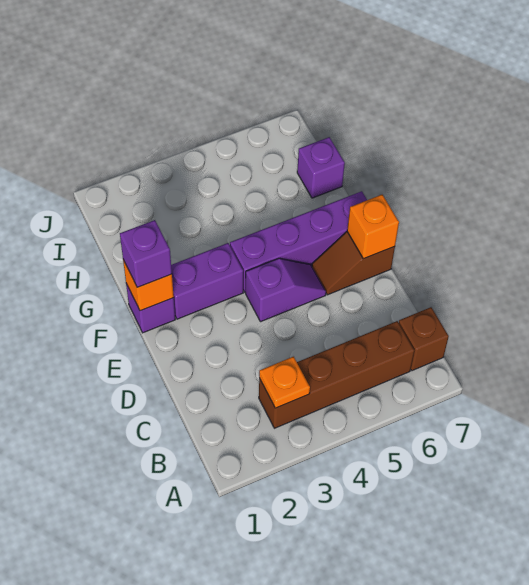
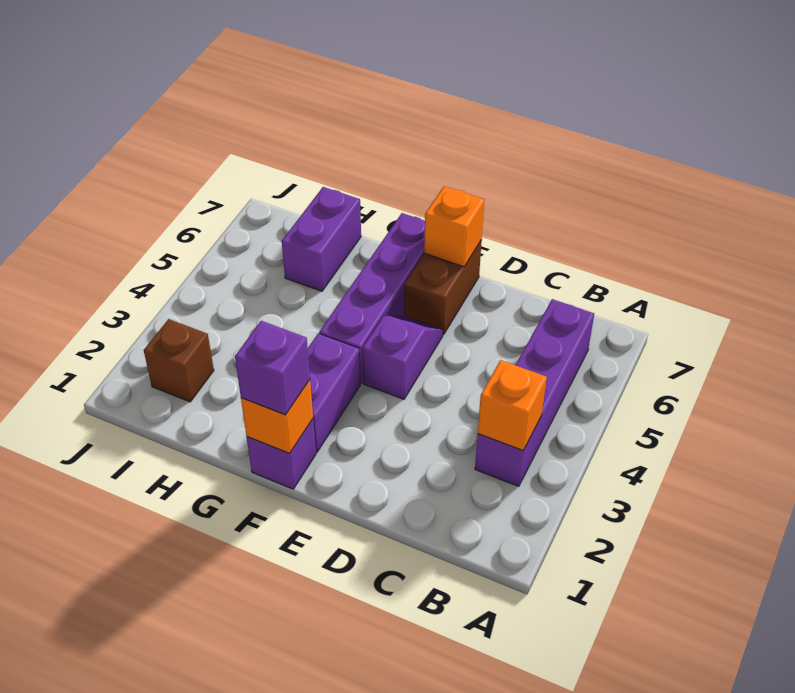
brown 1x4 brick [259,321,414,428] -> purple 1x4 brick [475,299,594,486]
orange 1x1 plate [259,357,310,408] -> orange 1x1 brick [478,360,547,451]
brown 1x1 brick [399,307,449,371] -> brown 1x1 brick moved to [144,319,214,402]
brown 1x2 slope [312,232,395,295] -> brown 1x2 brick [404,240,482,335]
purple 1x1 brick [297,137,345,198] -> purple 1x2 brick [282,187,361,291]

